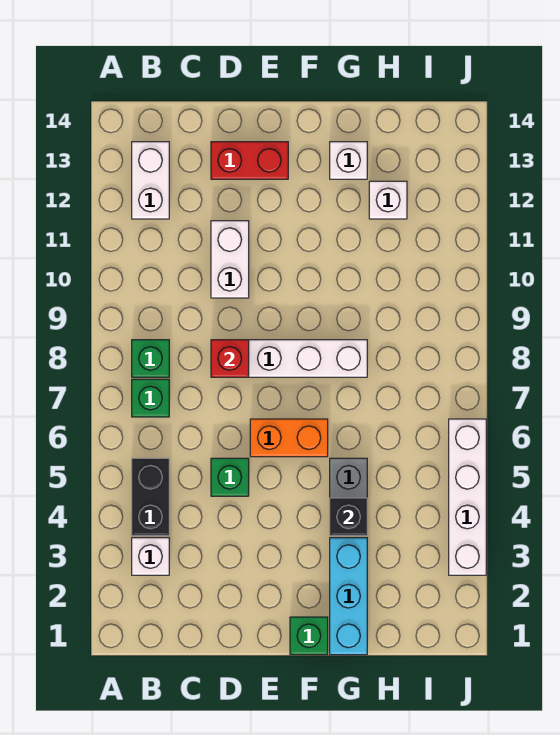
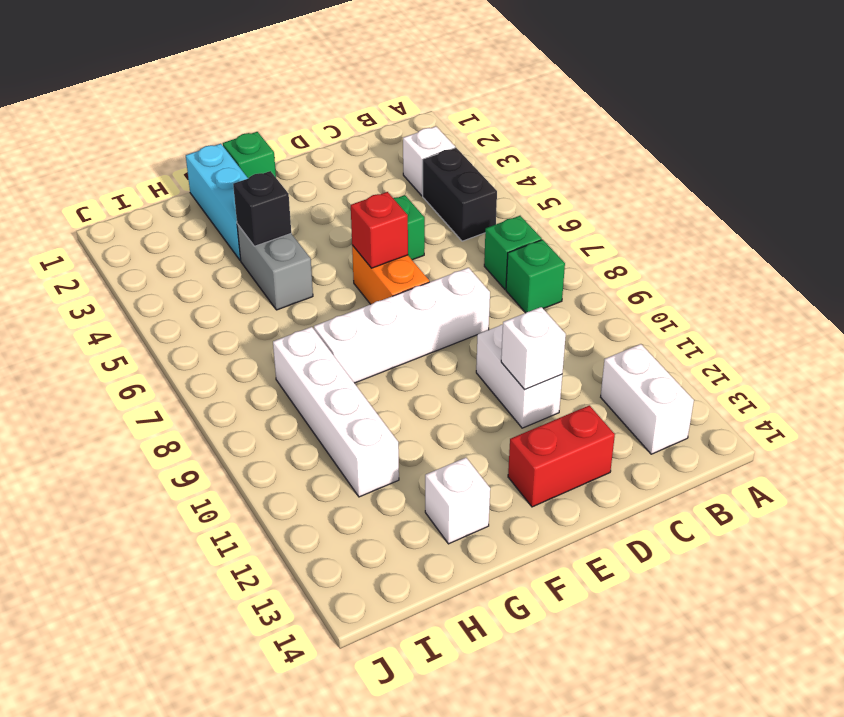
red 1x1 brick [211,340,249,377] -> red 1x1 brick moved to [351,192,408,268]
orange 1x2 brick [250,419,328,457] -> orange 1x2 brick turned to [352,245,429,304]
white 1x1 brick [369,181,407,219] -> white 1x1 brick moved to [501,307,566,390]
white 1x4 brick [449,419,486,575] -> white 1x4 brick moved to [273,327,399,497]

